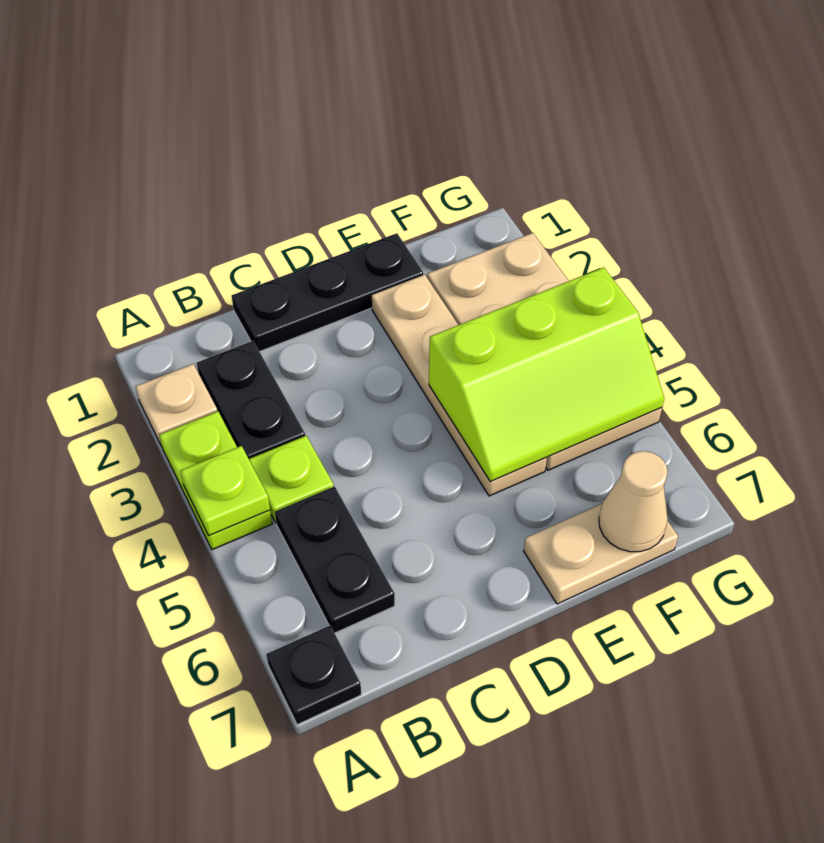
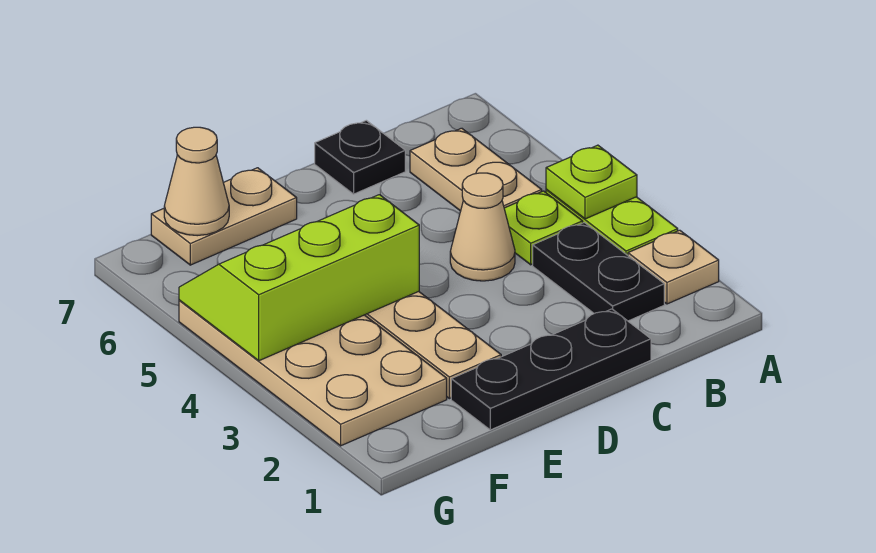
black 1x1 plate [266,626,361,725] -> black 1x1 plate moved to [315,120,405,194]
black 1x2 plate [275,486,395,633] -> tan 1x2 plate [410,128,542,211]
none -> tan 1x1 cone [450,173,515,281]

